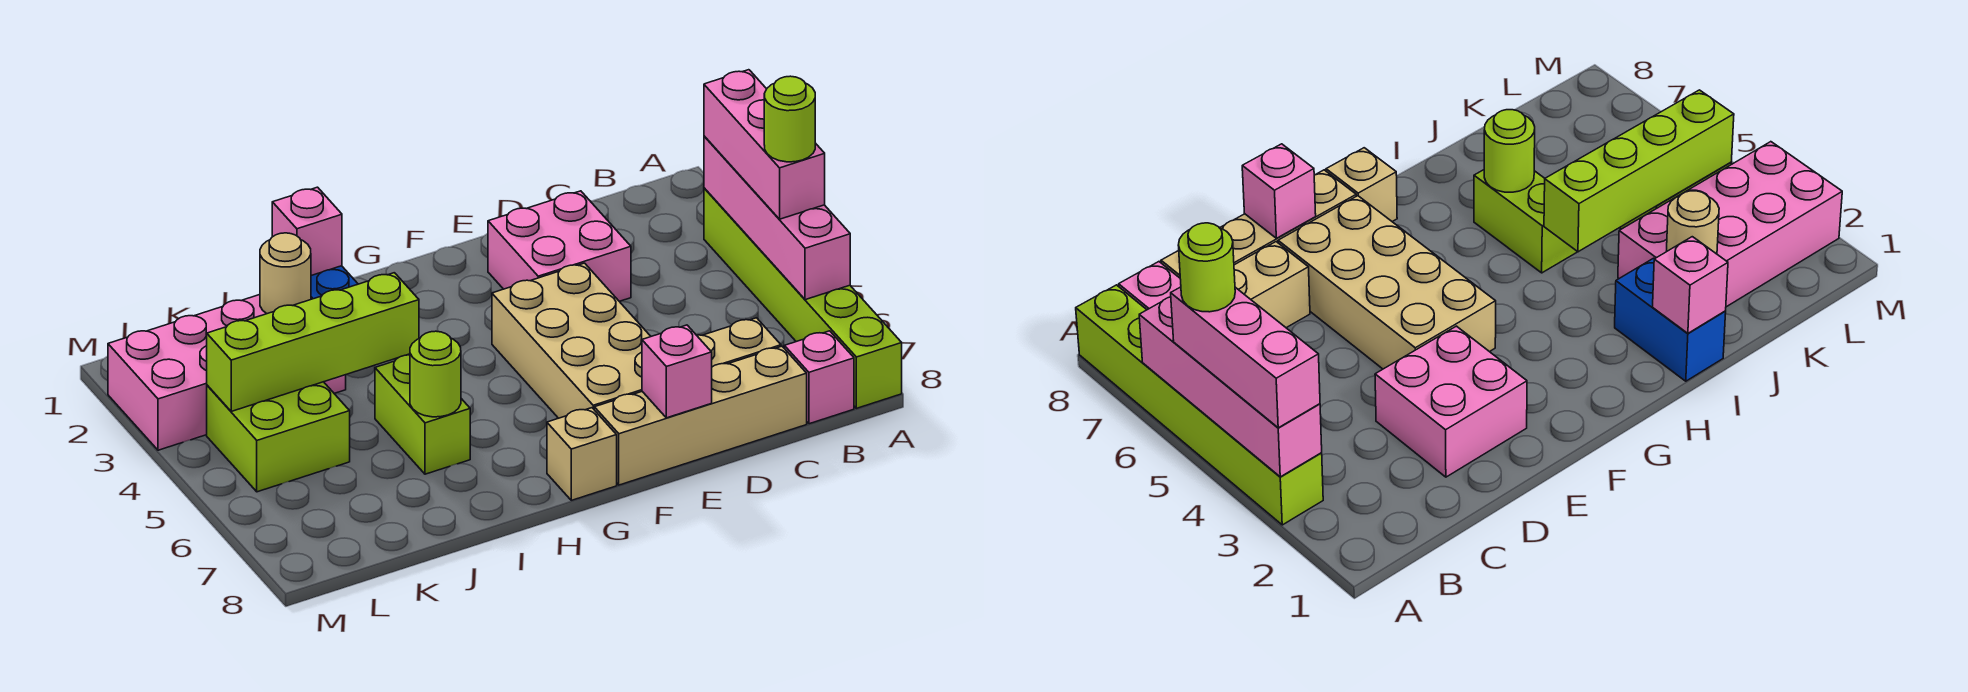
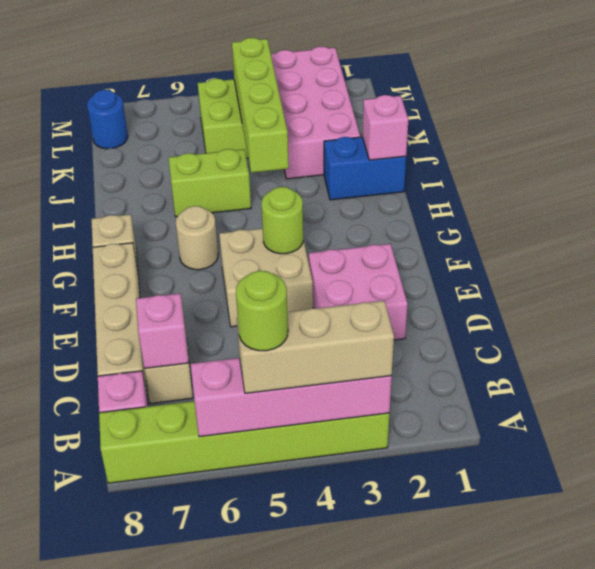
pink 1x3 brick [704,70,825,219] -> tan 1x3 brick [237,301,394,393]
tan 2x4 brick [492,263,651,418] -> tan 2x2 brick [219,228,313,327]
pink 1x1 brick [642,325,712,418] -> pink 1x1 brick moved to [136,294,189,368]
lime 1x1 round brick [410,331,461,417] -> lime 1x1 round brick moved to [261,187,303,254]
tan 1x1 round brick [260,233,311,314] -> tan 1x1 round brick moved to [176,206,218,270]
none -> blue 1x1 round brick [87,90,128,149]

